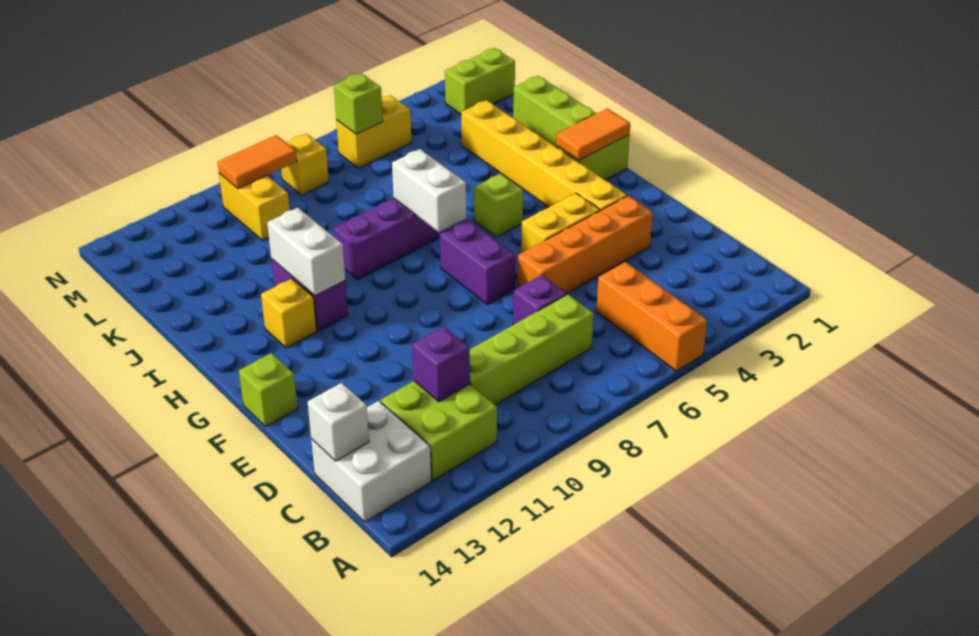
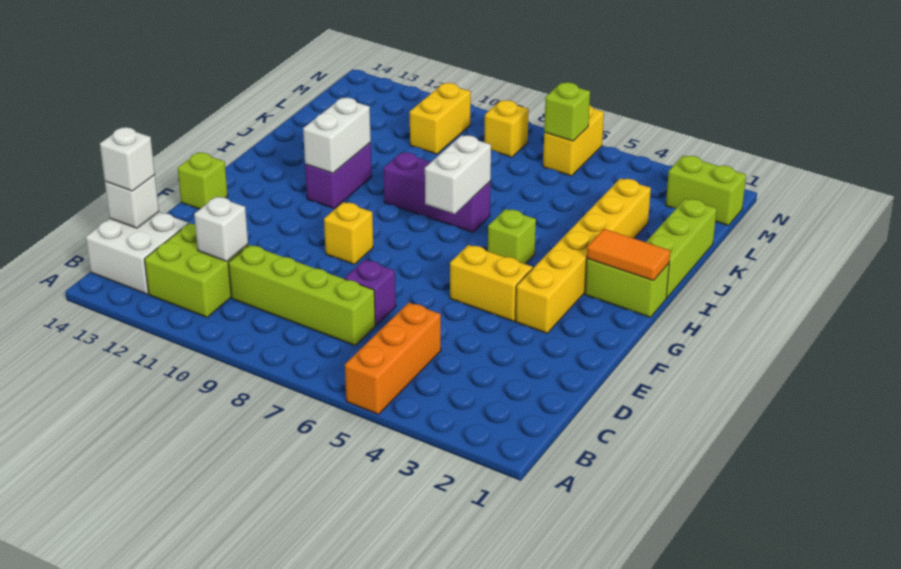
purple 1x1 brick [412,327,470,402] -> white 1x1 brick [194,197,248,261]
none -> white 1x1 brick [100,127,155,191]
orange 1x4 brick [517,196,653,293] -> none
purple 1x2 brick [440,220,515,304] -> none
yellow 1x1 brick [261,279,317,348] -> yellow 1x1 brick moved to [324,202,373,264]
yellow 1x2 brick [336,95,412,168] -> yellow 1x2 brick turned to [543,105,604,176]
orange 1x2 tile [218,135,297,189] -> none

